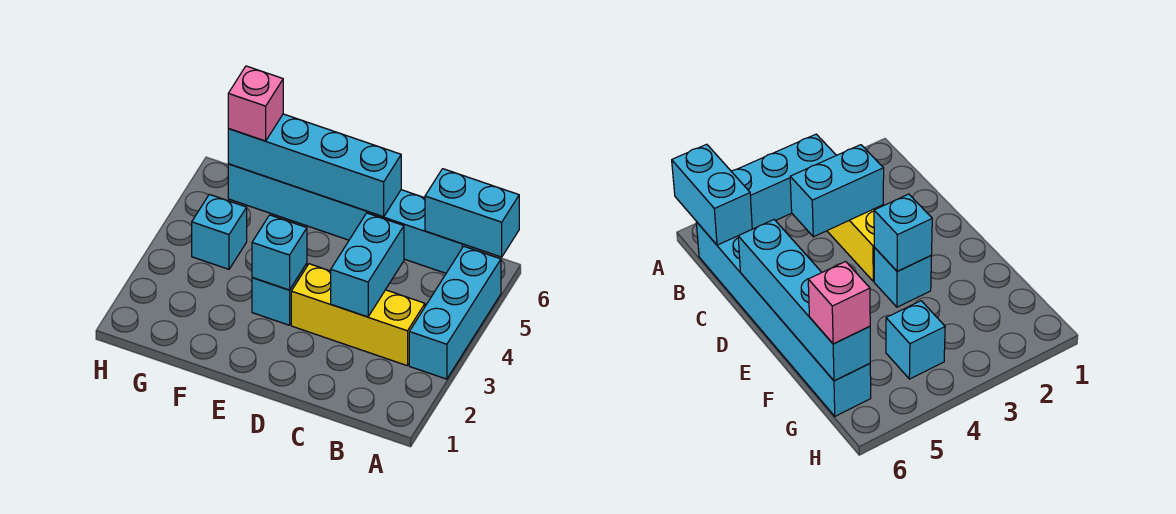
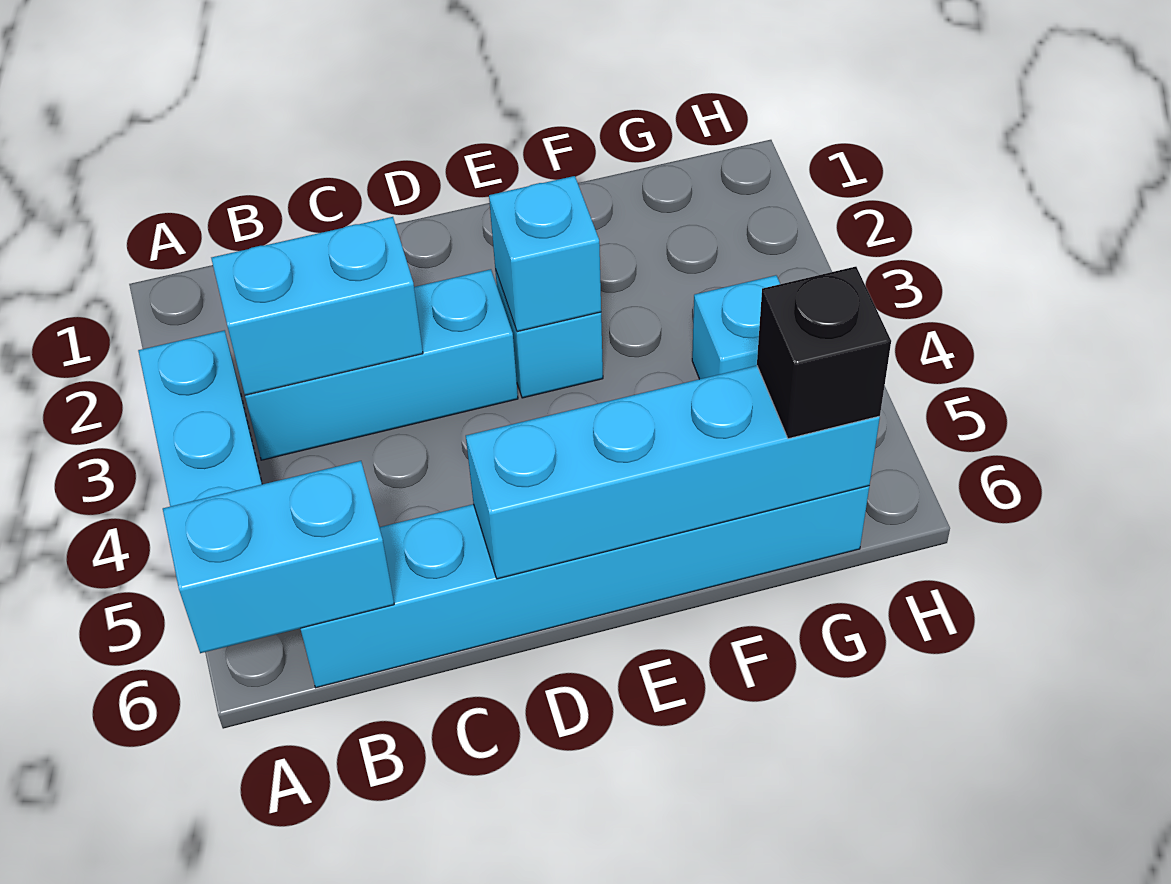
yellow 1x3 brick [291,264,425,366] -> cyan 1x3 brick [245,269,518,460]
cyan 1x2 brick [331,213,404,317] -> cyan 1x2 brick turned to [211,217,423,395]
pink 1x1 brick [228,66,283,141] -> black 1x1 brick [757,267,891,439]

